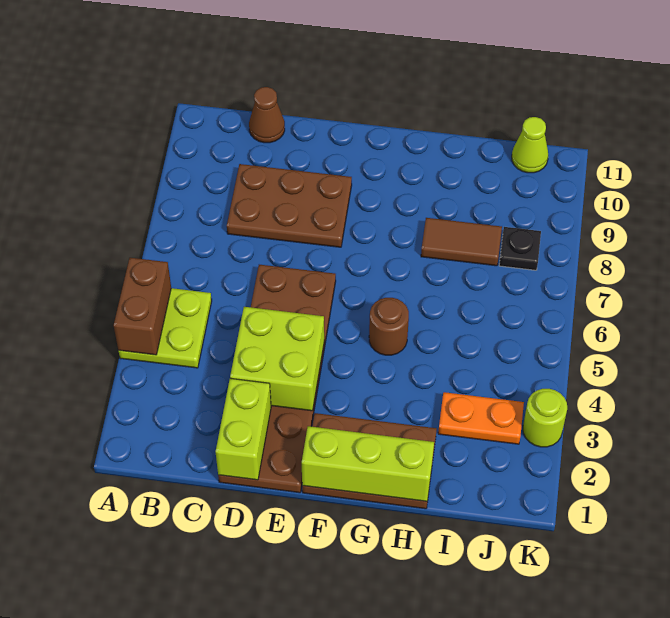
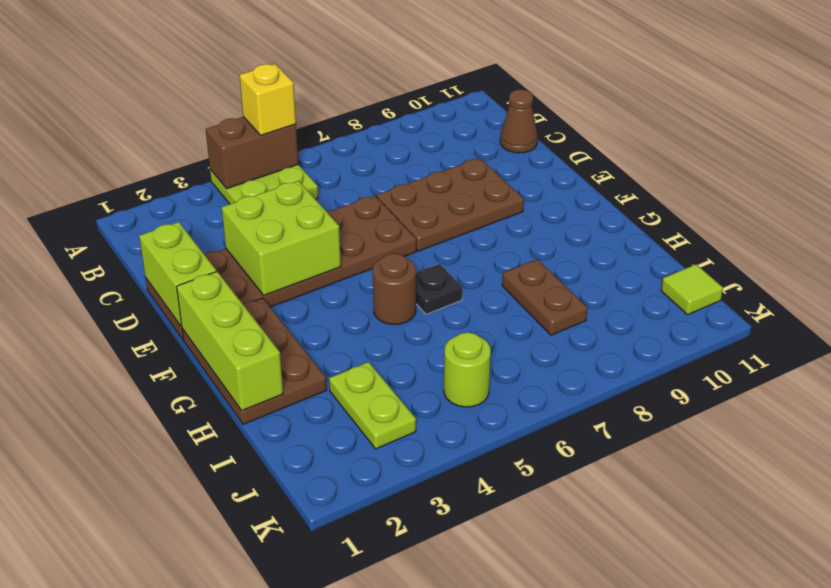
none -> yellow 1x1 brick [239,64,296,135]
brown 2x3 plate [227,164,352,247] -> brown 2x3 plate turned to [377,158,524,251]
lime 1x2 brick [216,378,271,480] -> lime 1x2 brick turned to [139,222,216,326]
brown 1x2 tile [421,218,502,266] -> brown 1x2 plate [502,259,587,335]
orange 1x2 plate [438,392,524,444] -> lime 1x2 plate [329,362,416,449]
black 1x1 plate [499,227,541,270] -> black 1x1 plate moved to [416,264,462,314]
lime 1x1 cone [512,117,548,173] -> lime 1x1 tile [661,264,723,315]
lime 1x1 round brick [523,389,567,447] -> lime 1x1 round brick moved to [444,332,491,407]

